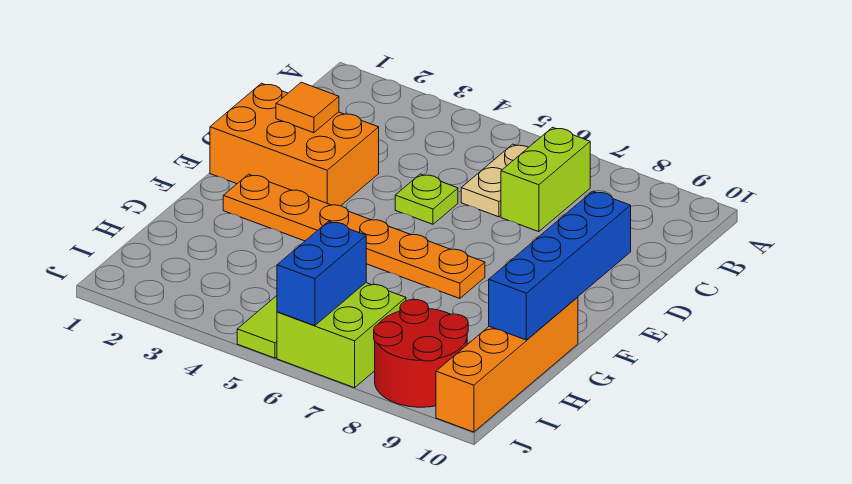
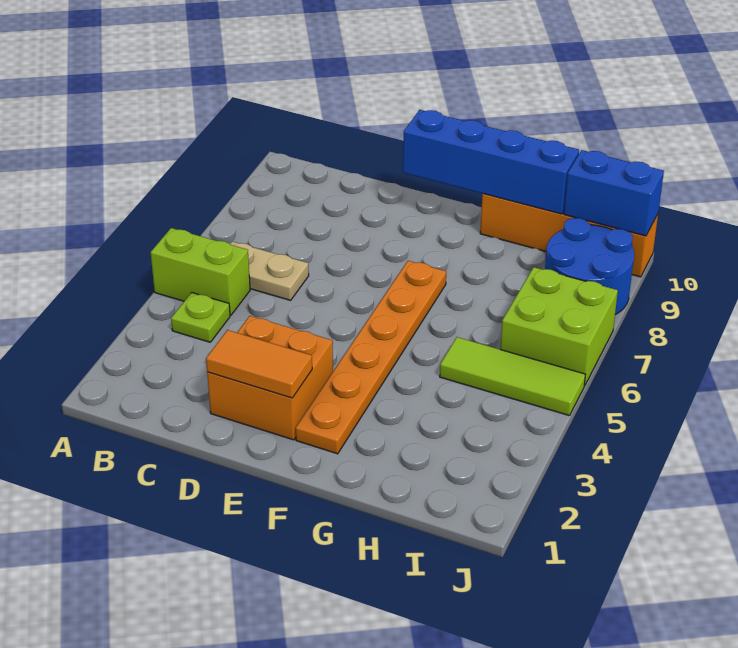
lime 1x2 brick [501,127,590,232] -> lime 1x2 brick moved to [151,228,250,315]
orange 2x3 brick [210,83,379,206] -> orange 2x2 brick [207,316,333,440]
orange 1x1 tile [276,82,339,133] -> orange 1x2 tile [206,330,312,398]
lime 1x1 plate [395,174,458,224] -> lime 1x1 plate moved to [171,292,230,342]
blue 1x2 brick [277,221,366,326] -> blue 1x2 brick moved to [564,150,664,236]
red 2x2 round brick [374,300,468,407] -> blue 2x2 round brick [545,218,634,315]

